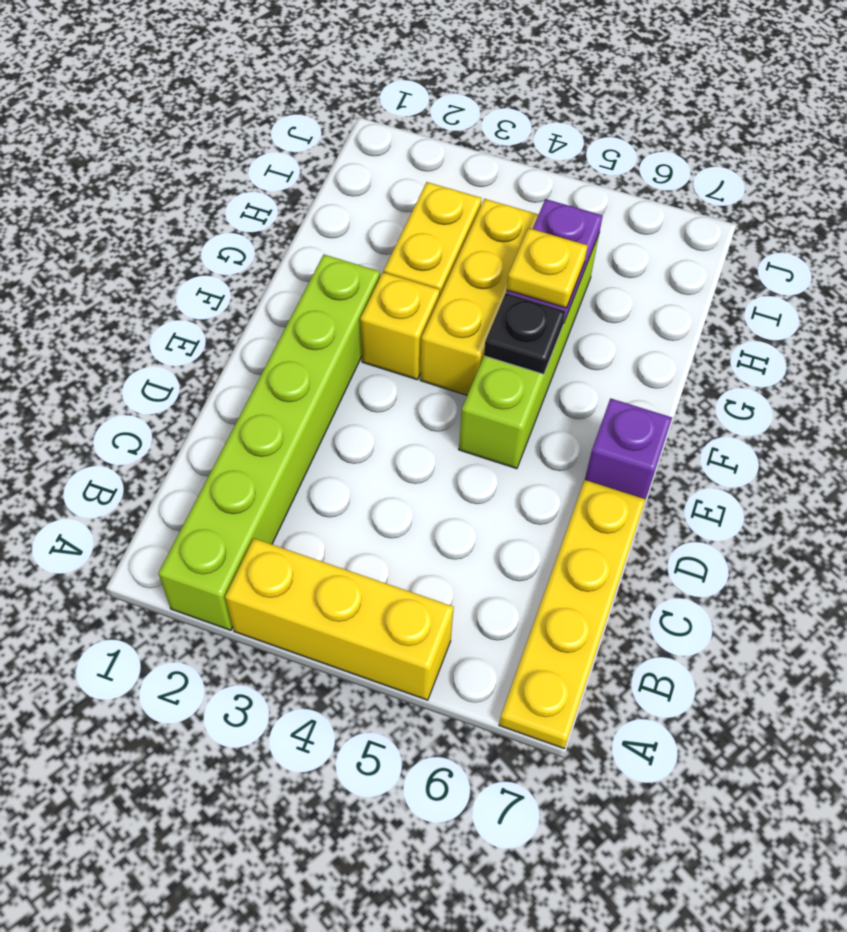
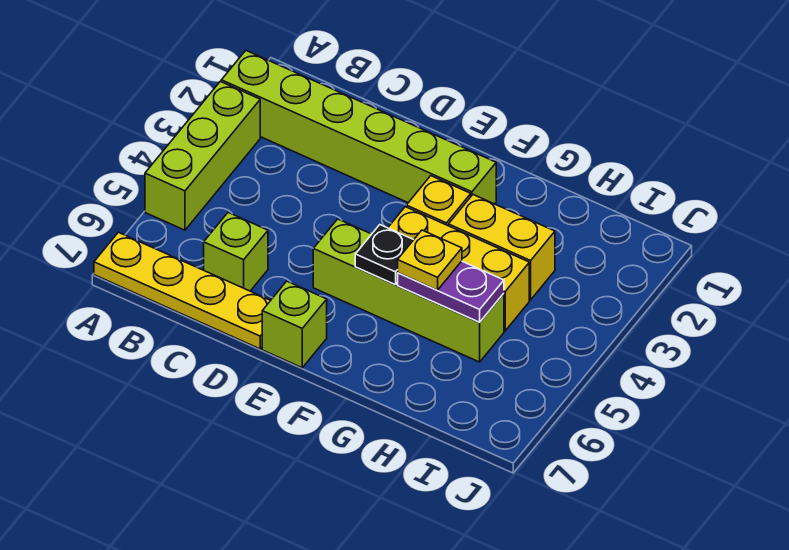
yellow 1x3 brick [225,538,454,700] -> lime 1x3 brick [145,81,260,230]
none -> lime 1x1 brick [204,213,268,291]
purple 1x1 brick [585,398,672,499] -> lime 1x1 brick [262,281,327,368]

